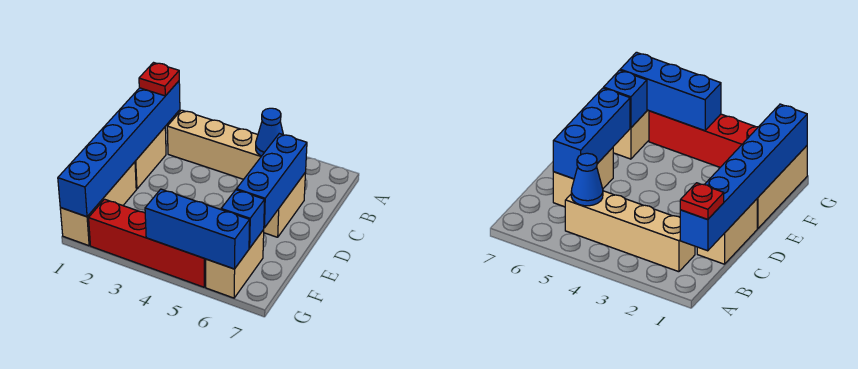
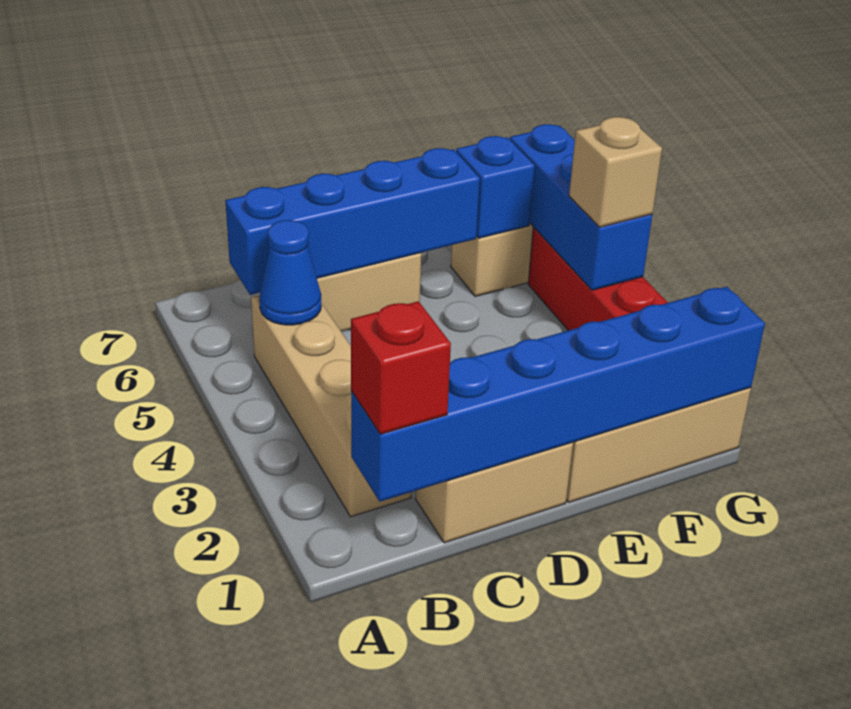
red 1x1 plate [139,63,179,96] -> red 1x1 brick [351,301,451,434]
blue 1x3 brick [236,134,307,228] -> blue 1x4 brick [225,148,480,295]
none -> tan 1x1 brick [569,117,662,227]

